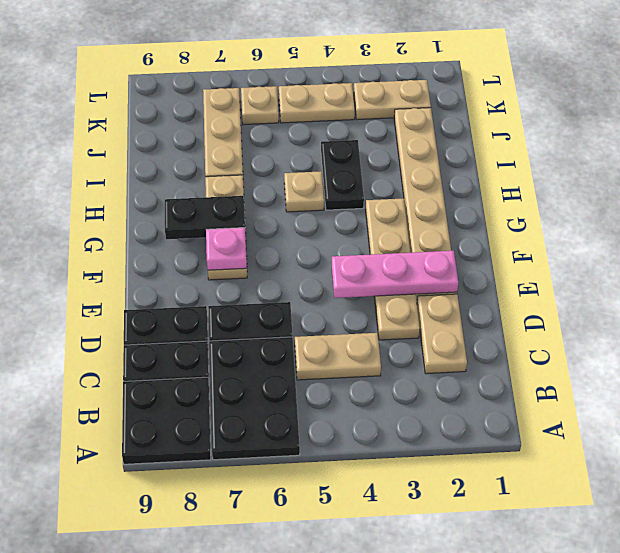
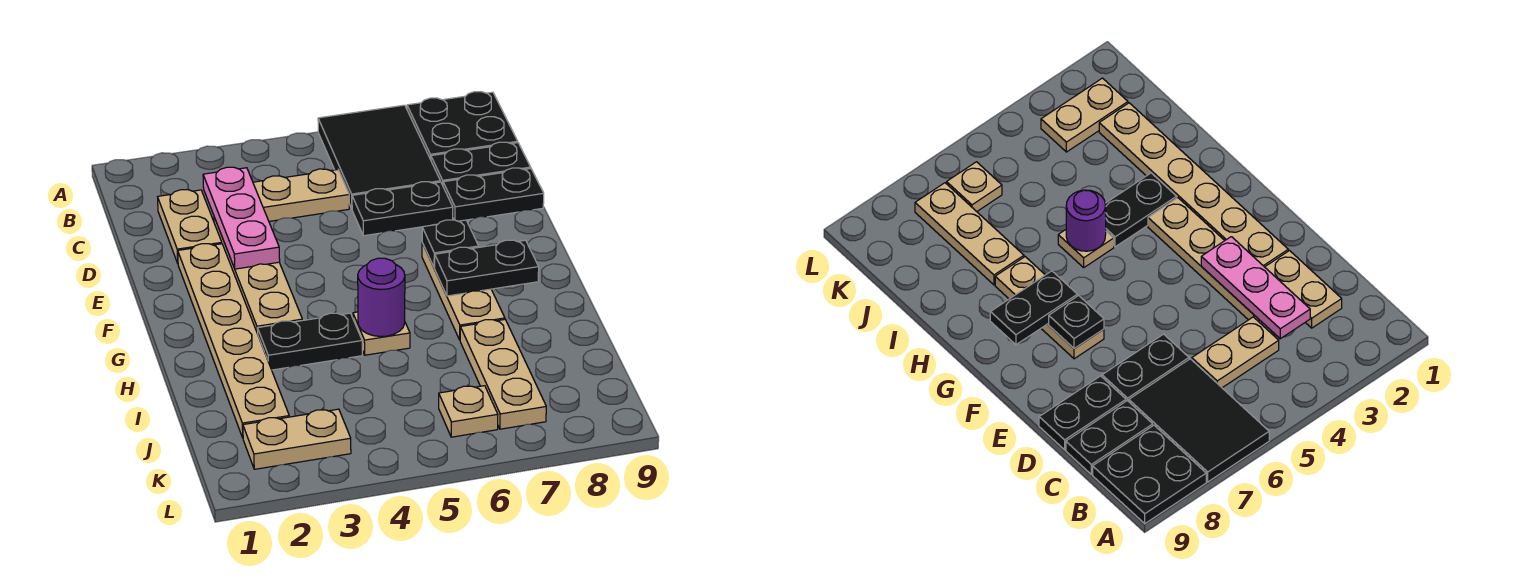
black 2x3 plate [209,337,300,460] -> black 2x3 tile [318,105,440,208]
pink 1x3 plate [332,251,458,298] -> pink 1x3 plate turned to [203,167,280,269]
pink 1x1 plate [206,228,247,270] -> black 1x1 plate [422,220,479,268]
black 1x2 plate [321,140,364,210] -> black 1x2 plate turned to [257,313,362,370]
none -> purple 1x1 round brick [358,258,405,336]
tan 1x2 plate [279,83,355,123] -> none

